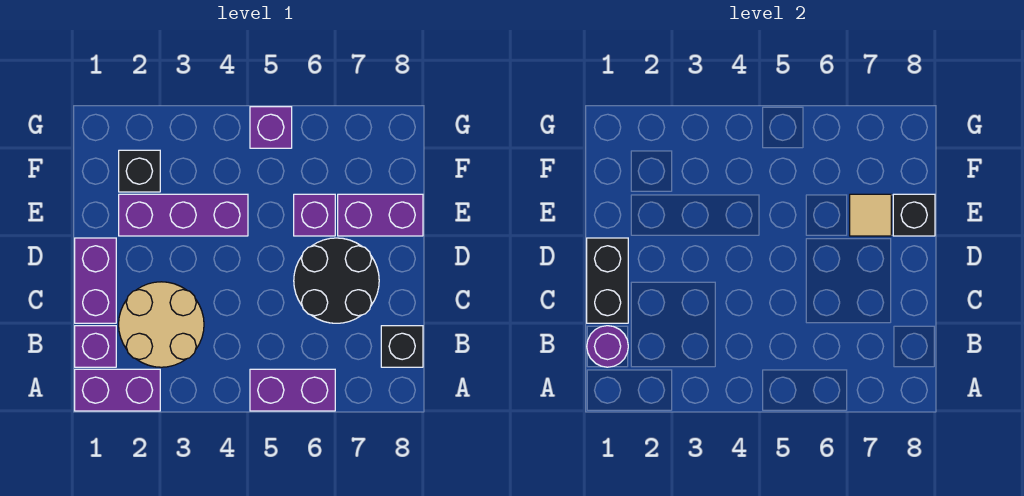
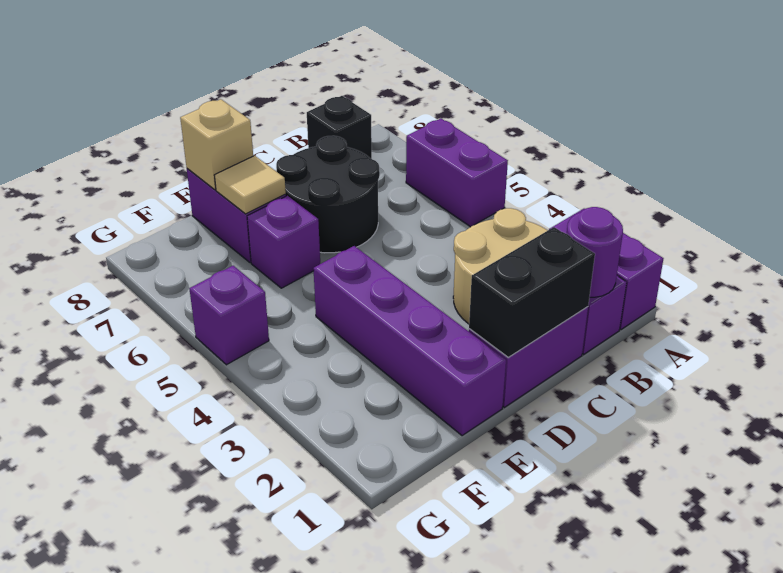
purple 1x3 brick [119,194,248,236] -> purple 1x4 brick [313,246,506,436]
black 1x1 brick [893,194,935,236] -> tan 1x1 brick [180,99,253,190]
black 1x1 brick [119,150,160,192] -> none

